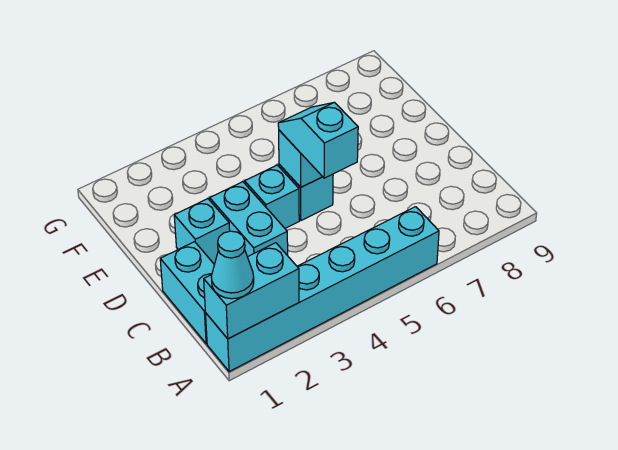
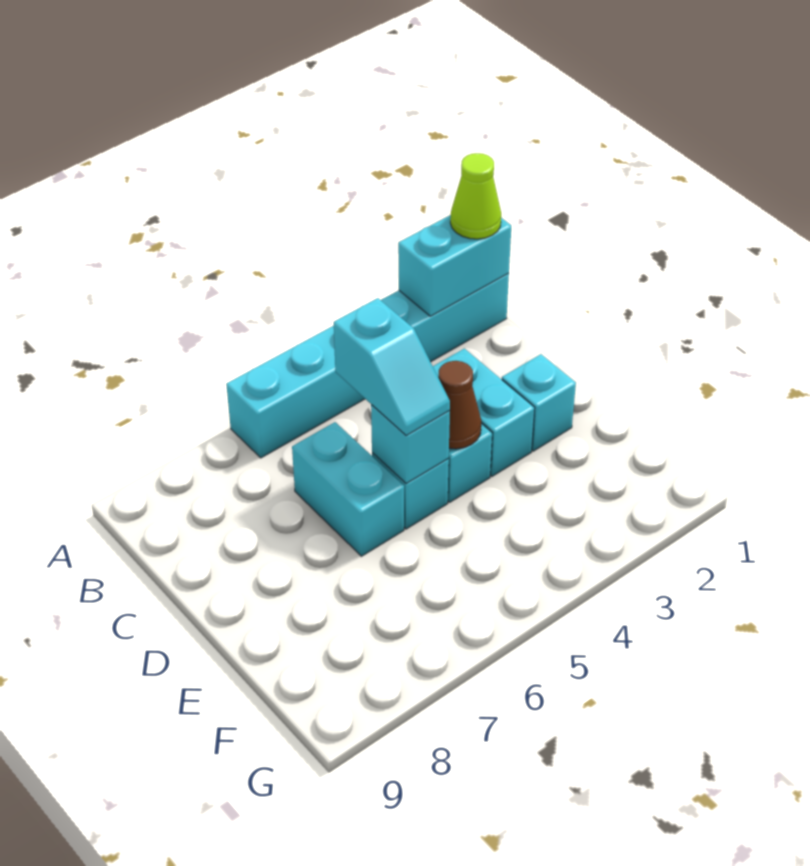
cyan 1x1 cone [211,231,254,299] -> lime 1x1 cone [450,153,501,239]
cyan 1x2 brick [160,242,214,344] -> cyan 1x2 brick moved to [292,422,404,556]
none -> brown 1x1 cone [438,361,481,449]

